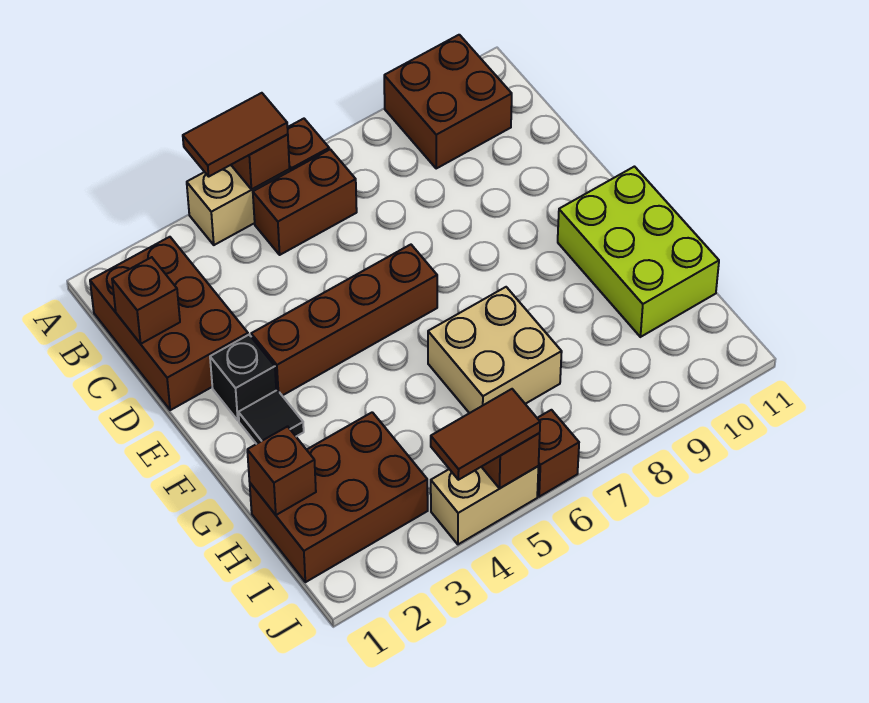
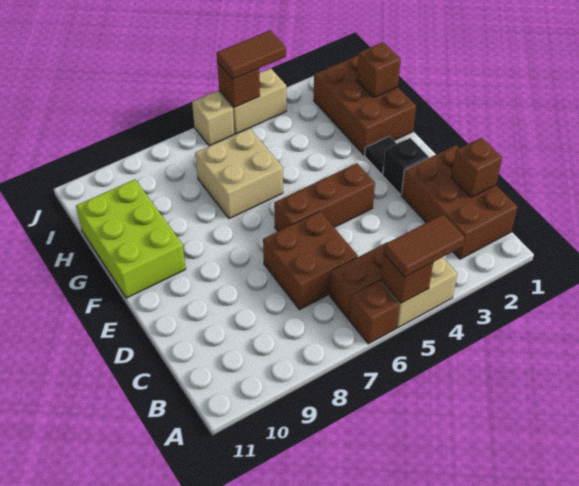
brown 2x2 brick [384,35,512,168] -> brown 2x2 brick moved to [263,211,358,310]
brown 1x4 brick [251,245,437,396] -> brown 1x3 brick [274,163,375,231]
brown 2x3 brick [250,412,428,582] -> brown 2x3 brick turned to [314,56,416,155]
brown 1x1 brick [537,410,579,497] -> tan 1x1 brick [192,91,234,146]

